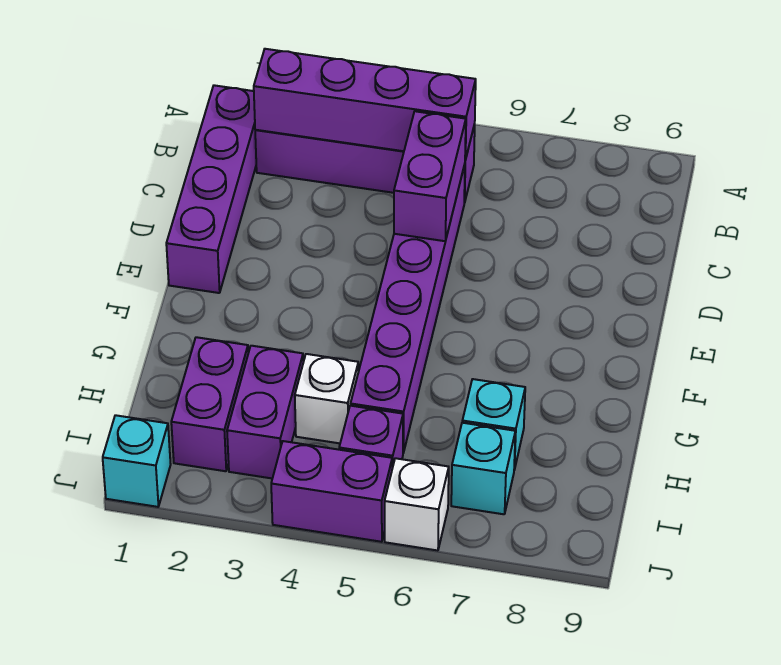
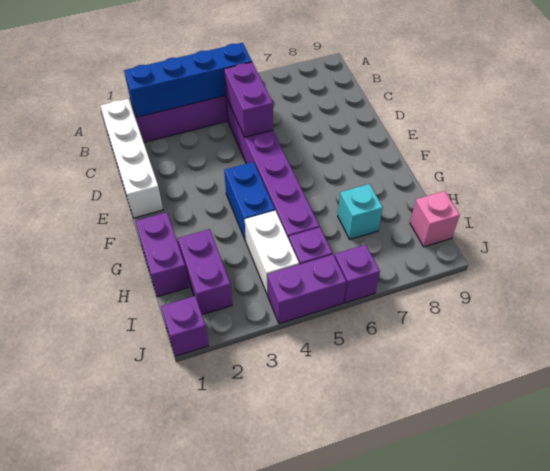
purple 1x4 brick [166,85,256,293] -> white 1x4 brick [100,99,163,218]
purple 1x4 brick [254,49,476,160] -> blue 1x4 brick [124,43,252,117]
none -> blue 1x2 brick [224,162,275,241]
purple 1x2 brick [227,346,303,478] -> purple 1x2 brick moved to [135,212,189,297]
white 1x1 brick [295,354,359,443] -> white 1x2 brick [245,211,299,295]
cyan 1x1 brick [451,423,515,514] -> none
none -> pink 1x1 brick [410,191,460,247]
cyan 1x1 brick [103,415,171,507] -> purple 1x1 brick [161,296,209,356]
white 1x1 brick [385,458,449,551] -> purple 1x1 brick [334,245,380,303]

